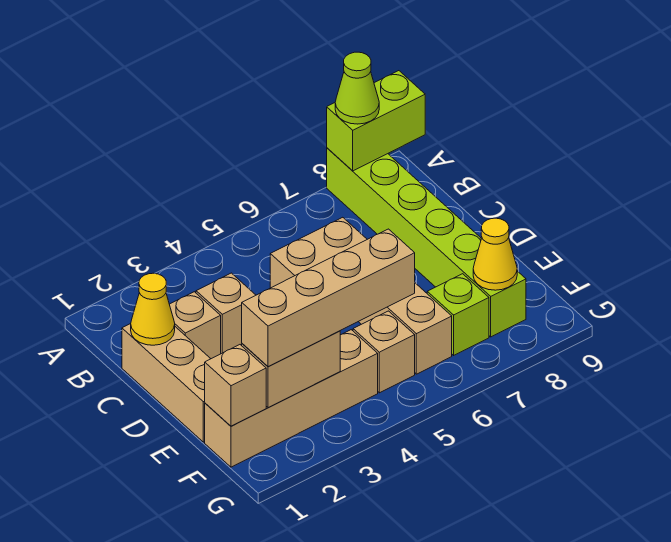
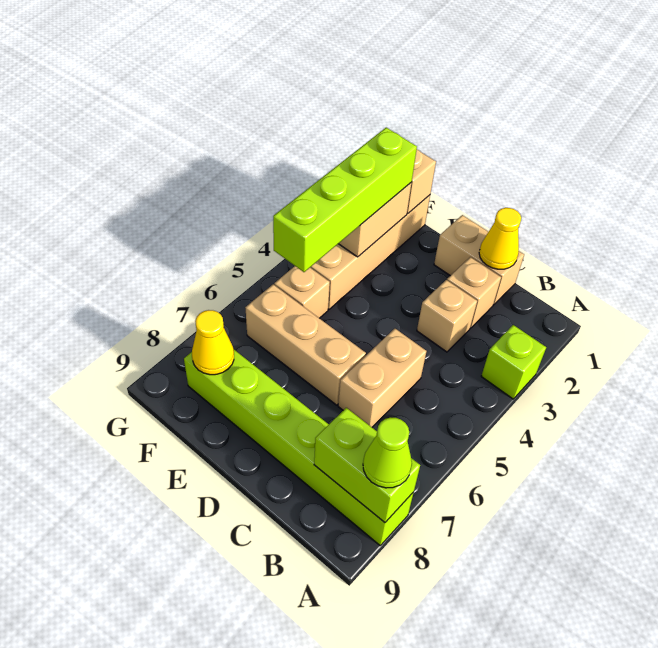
lime 1x2 brick [327,71,425,171] -> lime 1x2 brick turned to [314,408,420,522]
tan 1x3 brick [122,324,211,442] -> tan 1x2 brick [434,215,524,305]
tan 1x4 brick [242,229,415,367] -> lime 1x4 brick [273,128,417,272]
lime 1x1 brick [427,274,489,355] -> lime 1x1 brick moved to [481,325,546,399]

